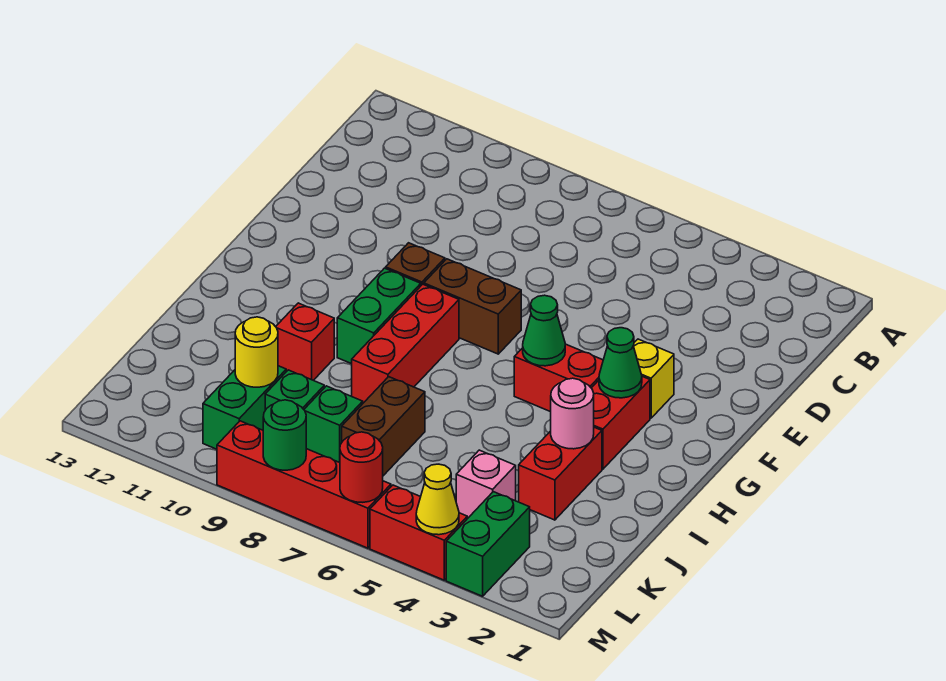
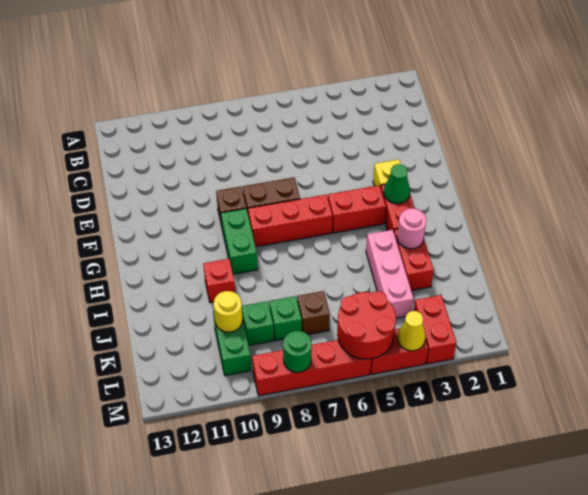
green 1x1 cone [523,295,565,366] -> none
red 1x3 brick [352,284,459,403] -> red 1x3 brick turned to [248,195,333,247]
brown 1x2 brick [342,377,425,476] -> brown 1x1 brick [297,291,330,334]
pink 1x1 brick [456,450,516,519] -> pink 1x3 brick [366,230,413,318]
green 1x2 brick [446,492,530,596] -> red 1x2 brick [414,295,456,364]
red 1x1 round brick [340,432,383,502] -> red 2x2 round brick [337,291,396,359]

